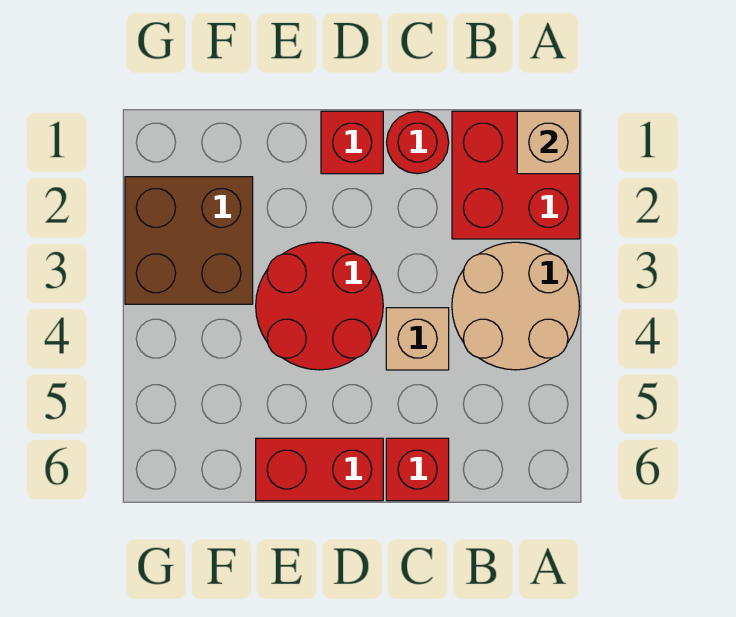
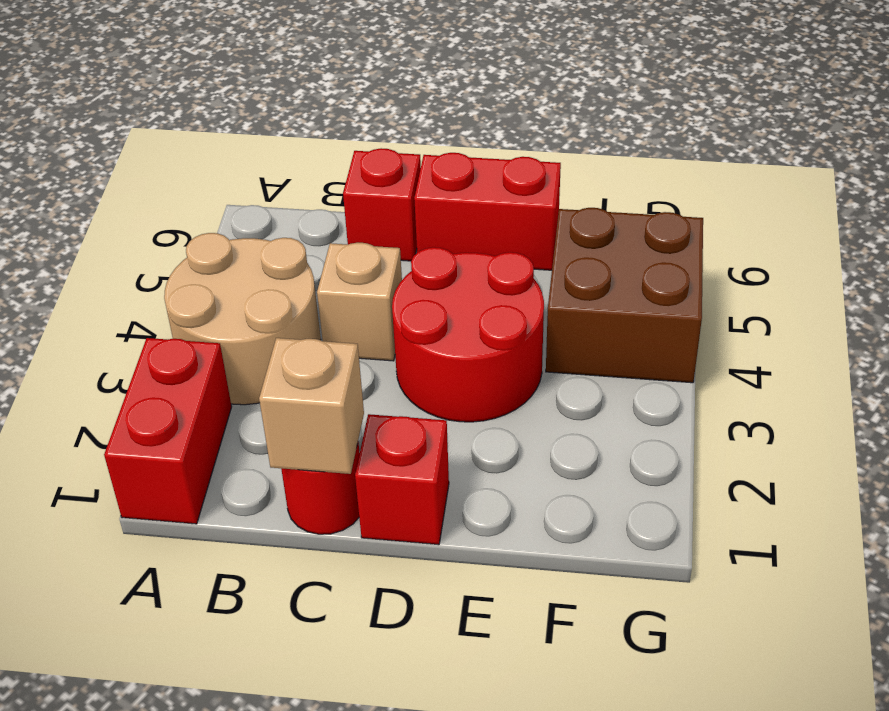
red 2x2 brick [452,111,580,239] -> red 1x2 brick [104,338,232,524]
tan 1x1 brick [517,111,580,174] -> tan 1x1 brick moved to [259,338,364,474]
brown 2x2 brick [125,177,253,304] -> brown 2x2 brick moved to [546,208,703,383]

